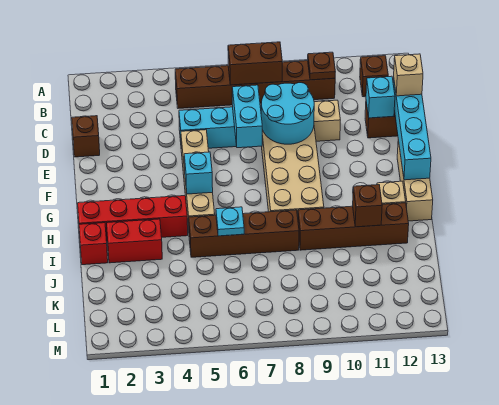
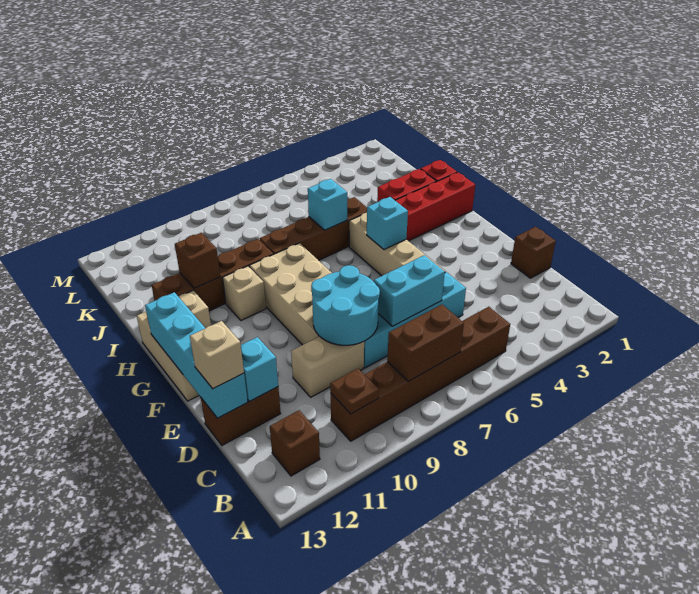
cyan 1x2 brick [232,85,262,148] -> cyan 1x2 brick turned to [374,255,445,326]
none -> tan 1x1 brick [223,266,266,321]
cyan 1x1 plate [216,207,244,236] -> cyan 1x1 brick [308,179,347,230]

